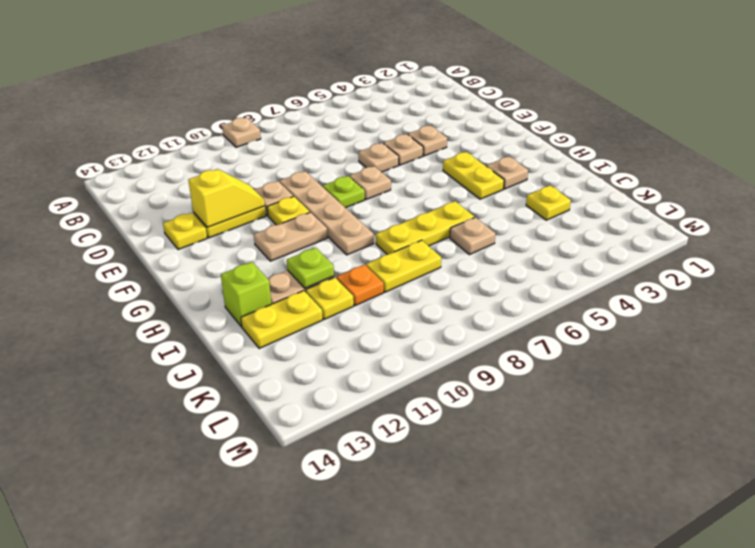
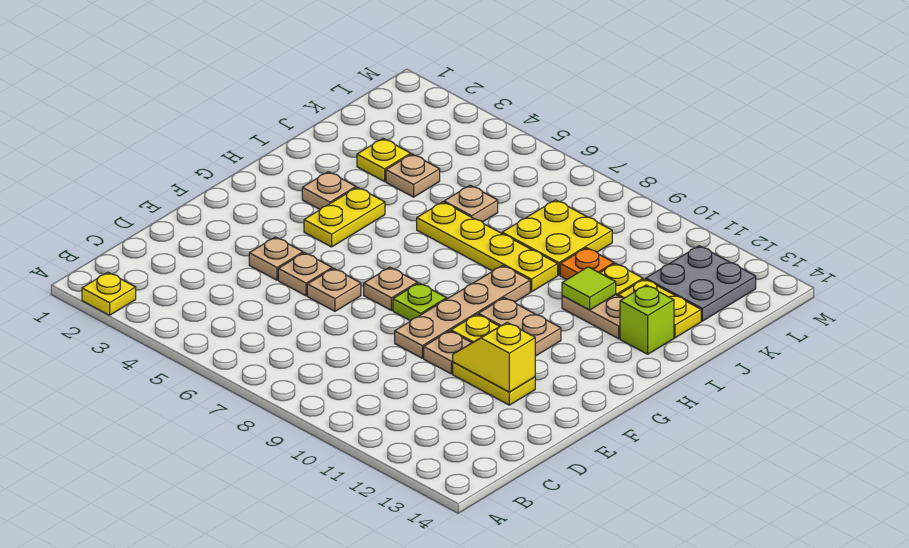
tan 1x1 plate [222,118,261,147] -> tan 1x1 plate moved to [386,154,440,197]
yellow 1x1 plate [163,213,207,250] -> yellow 1x1 plate moved to [82,272,136,315]
yellow 1x3 plate [376,201,474,255] -> yellow 1x4 plate [417,202,558,292]
lime 1x1 plate [287,248,334,288] -> lime 1x1 tile [562,267,616,310]
yellow 1x2 plate [366,240,441,292] -> yellow 2x2 plate [502,200,612,275]
none -> grey 2x2 plate [646,246,756,321]

